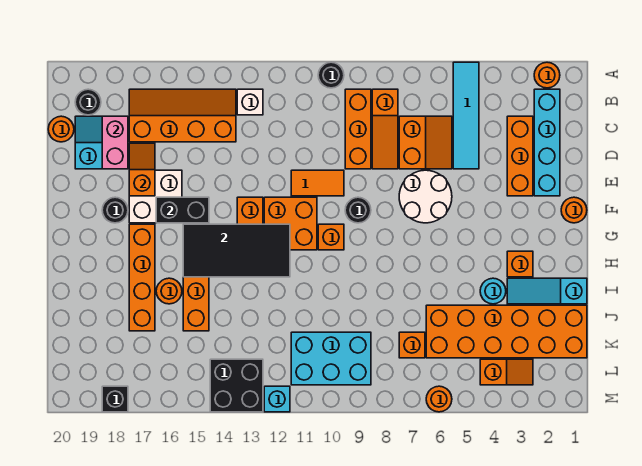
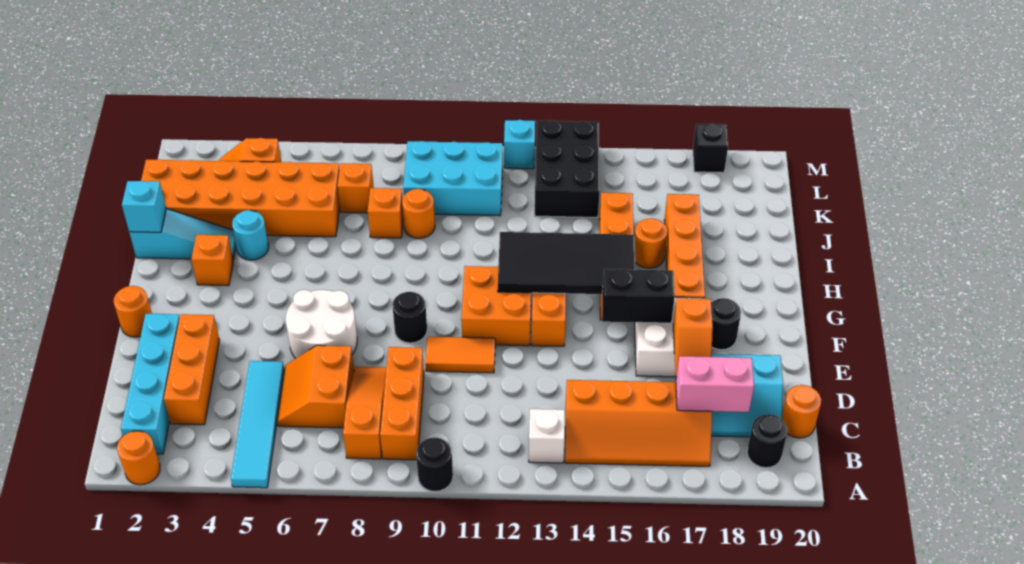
pink 1x2 brick [102,116,128,169] -> pink 1x2 brick turned to [676,356,754,412]
orange 1x1 brick [318,224,344,250] -> orange 1x1 brick moved to [368,188,403,238]
none -> cyan 1x1 brick [122,181,166,232]
black 2x2 brick [210,359,263,412] -> black 2x3 brick [535,120,600,217]
orange 1x1 round brick [426,386,452,412] -> orange 1x1 round brick moved to [402,189,435,238]

